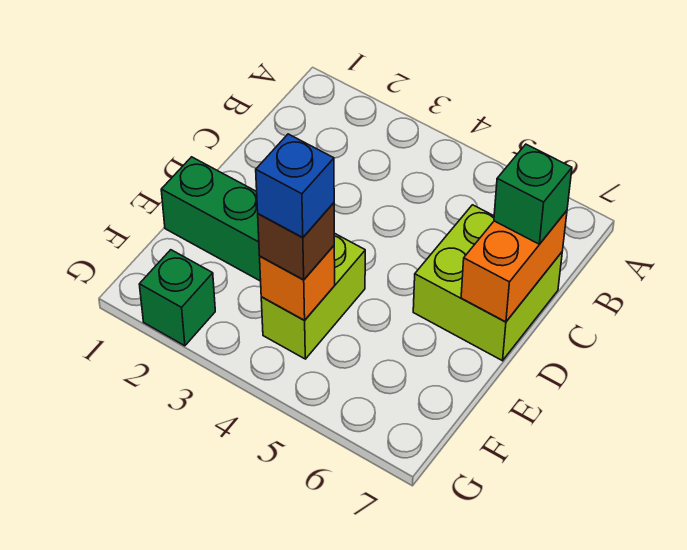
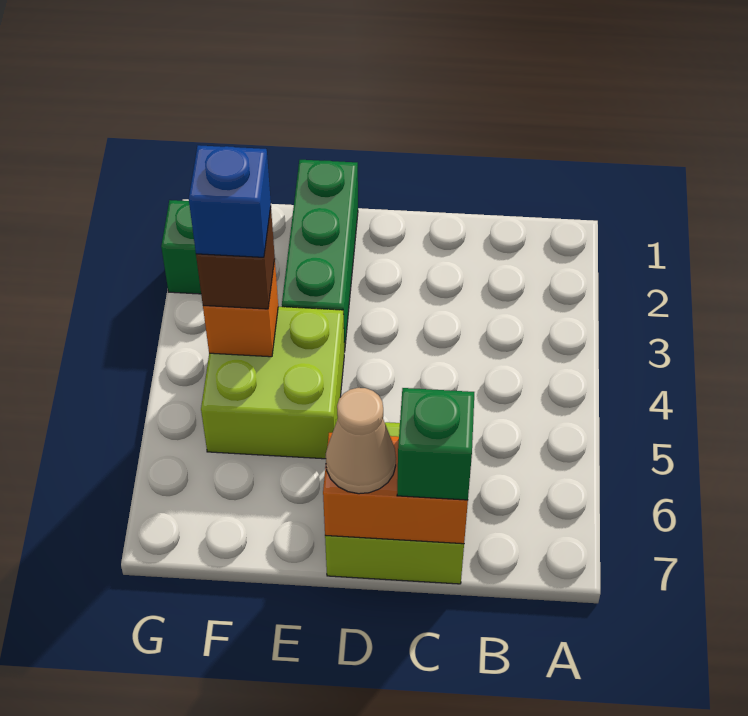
none -> tan 1x1 cone [326,388,396,494]
lime 1x2 brick [261,233,365,359] -> lime 2x2 brick [201,307,344,459]

